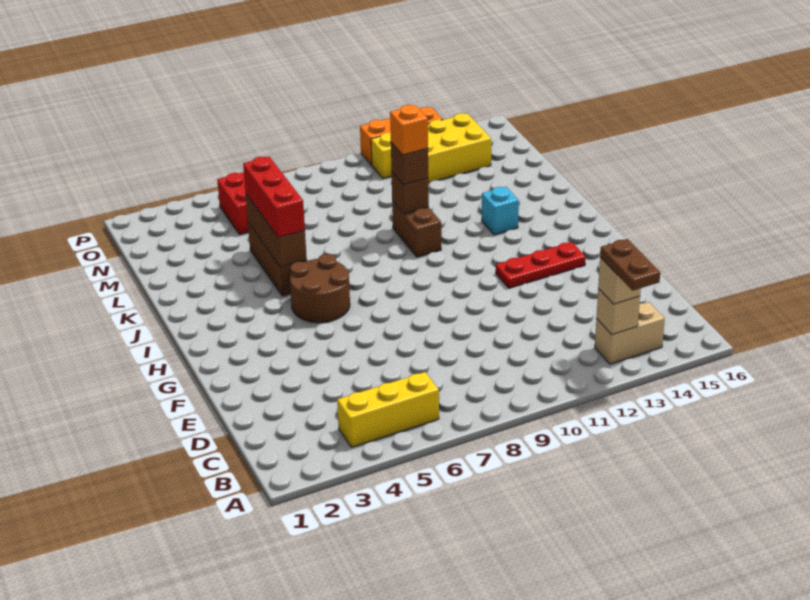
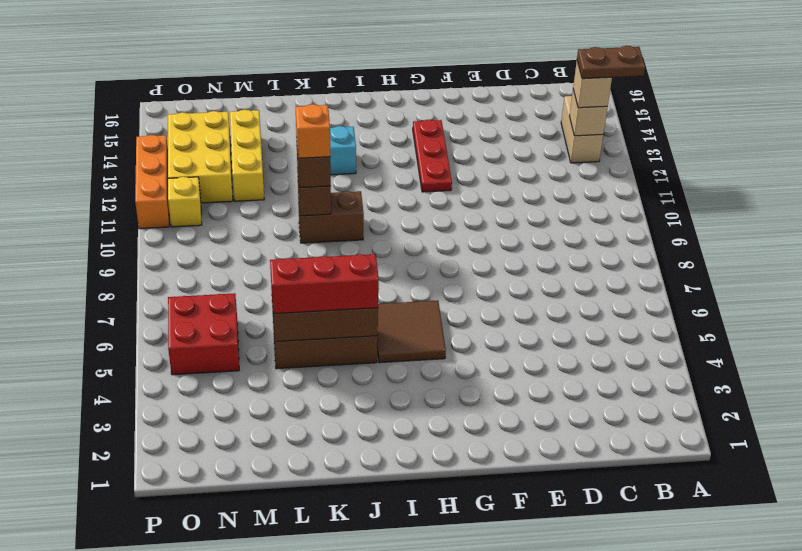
yellow 1x3 brick [337,372,439,447] -> yellow 1x3 brick moved to [230,110,264,201]
brown 2x2 round brick [290,254,350,323] -> brown 2x2 tile [377,300,446,363]

